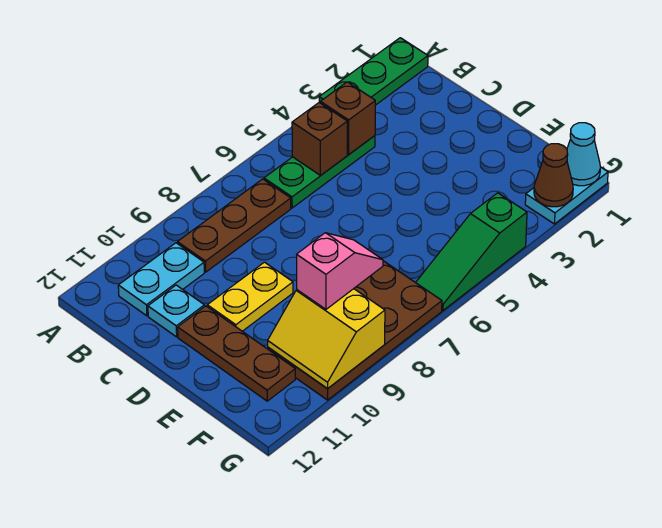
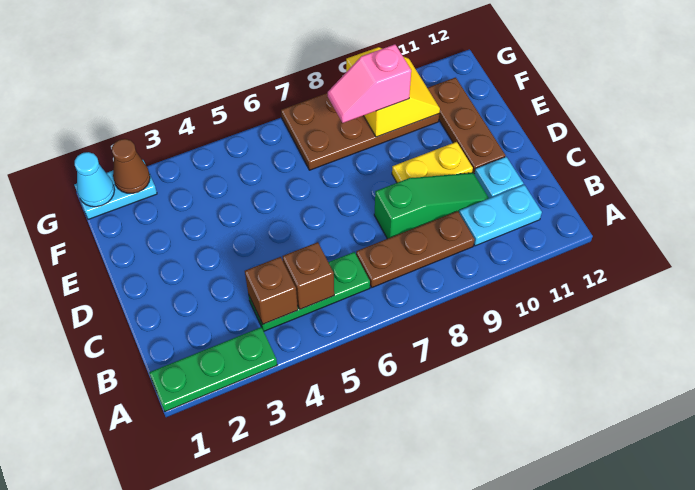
green 1x3 slope [416,193,527,310] -> green 1x3 slope moved to [374,173,489,239]

